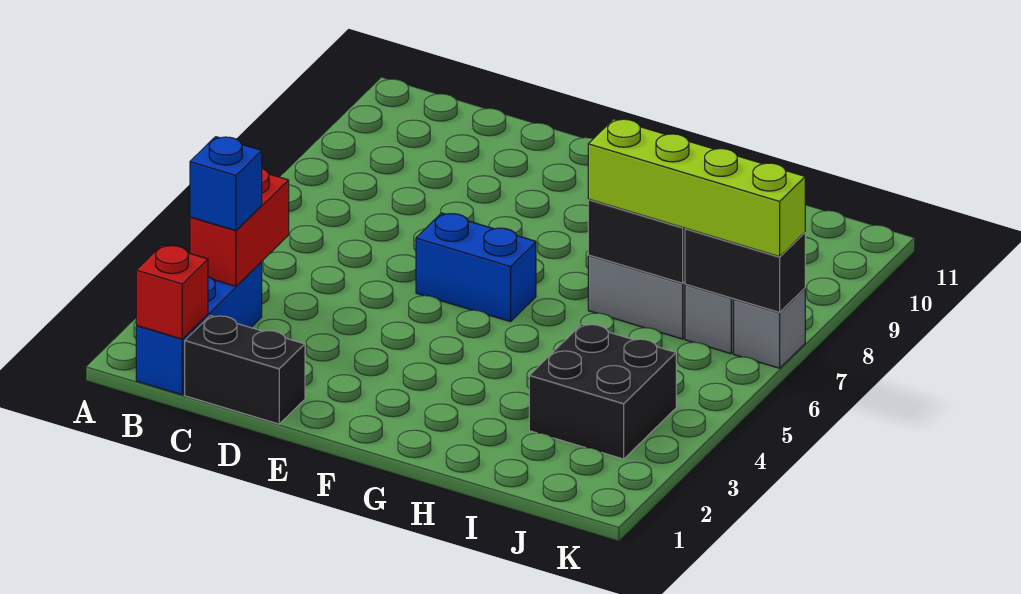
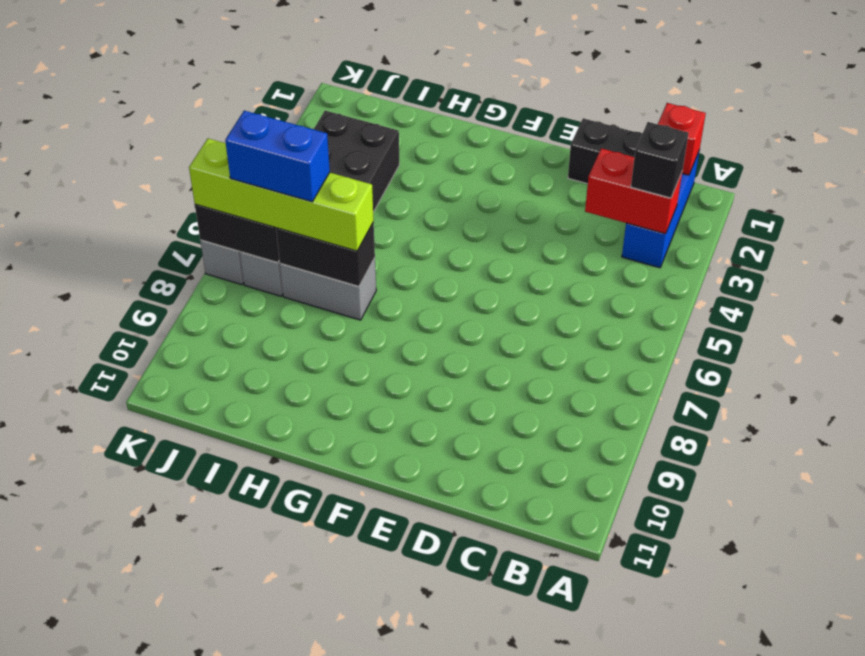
red 1x2 brick [190,168,289,286] -> red 1x2 brick turned to [585,148,682,234]
blue 1x1 brick [190,137,262,231] -> black 1x1 brick [631,122,688,198]
blue 1x2 brick [416,213,536,322] -> blue 1x2 brick moved to [225,111,330,202]

